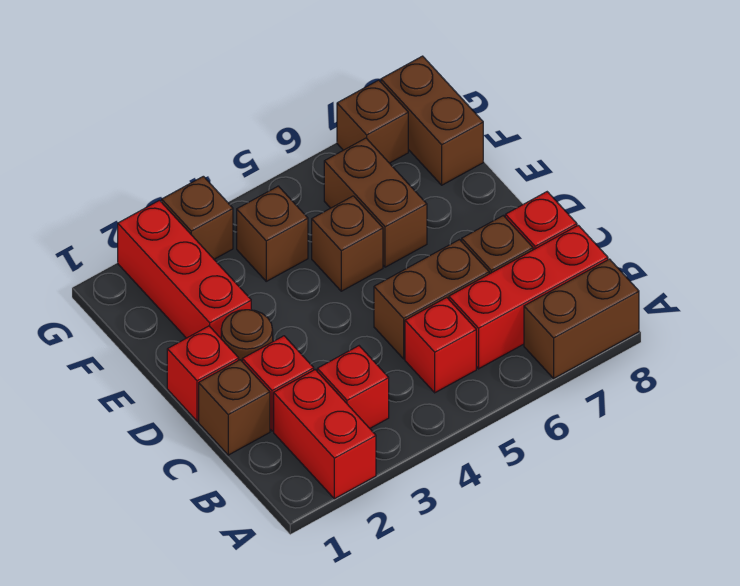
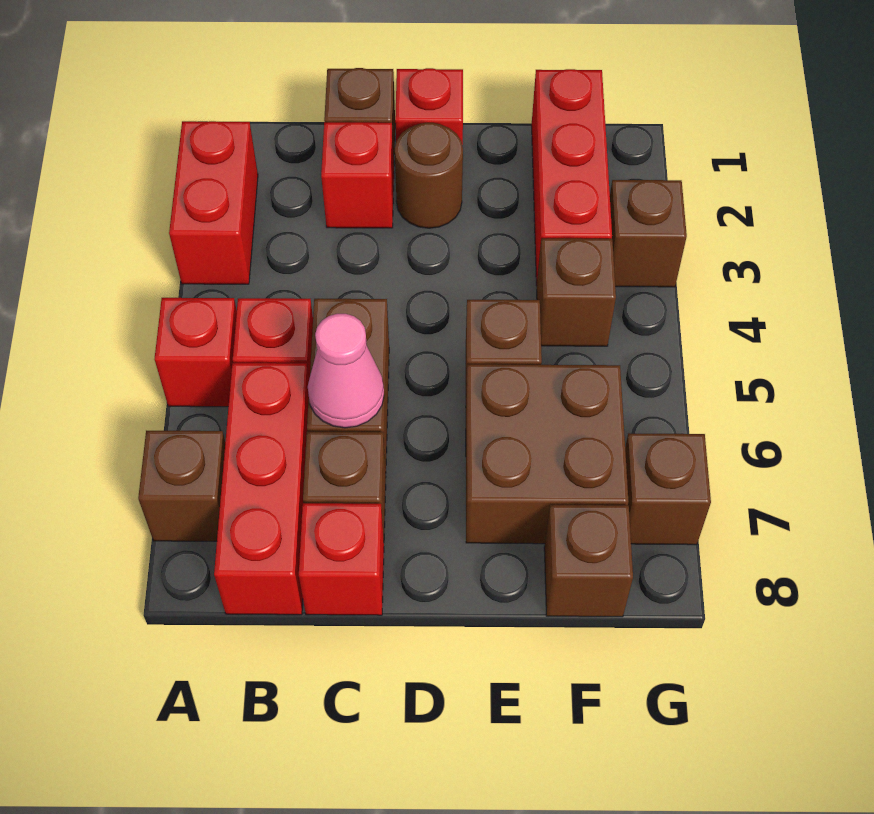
red 1x2 brick [274,370,376,499] -> red 1x2 brick turned to [169,121,258,284]
brown 1x2 brick [524,259,639,378] -> brown 1x1 brick [138,431,225,541]
red 1x1 brick [317,346,389,428] -> red 1x1 brick moved to [155,298,237,407]
none -> pink 1x1 cone [308,314,384,428]
red 1x3 brick [118,200,251,338] -> red 1x3 brick turned to [532,69,612,286]
brown 1x2 brick [324,138,427,267] -> brown 2x2 brick [466,364,629,544]
brown 1x2 brick [381,56,483,185] -> brown 1x1 brick [544,505,633,617]

